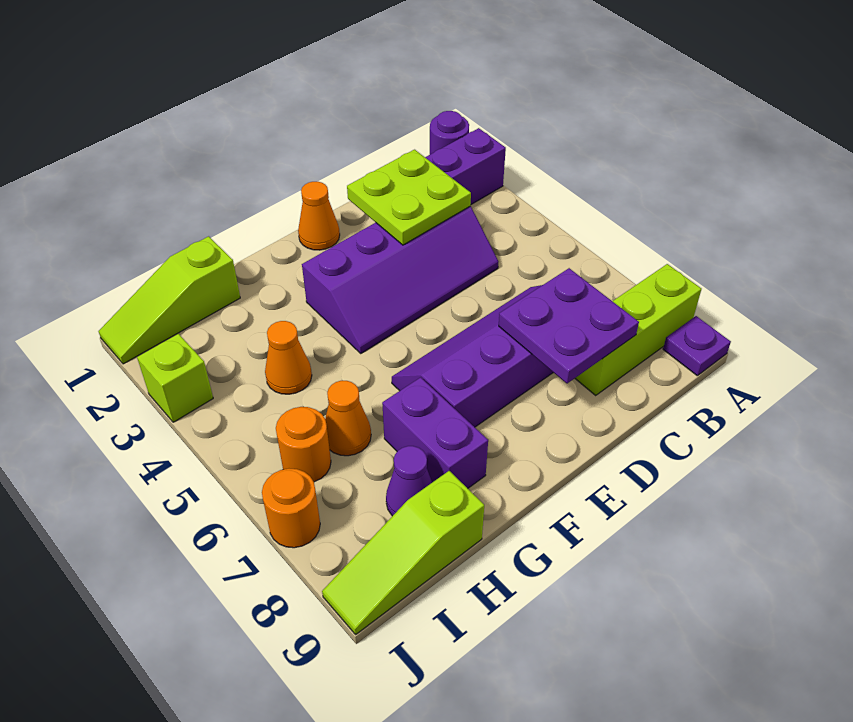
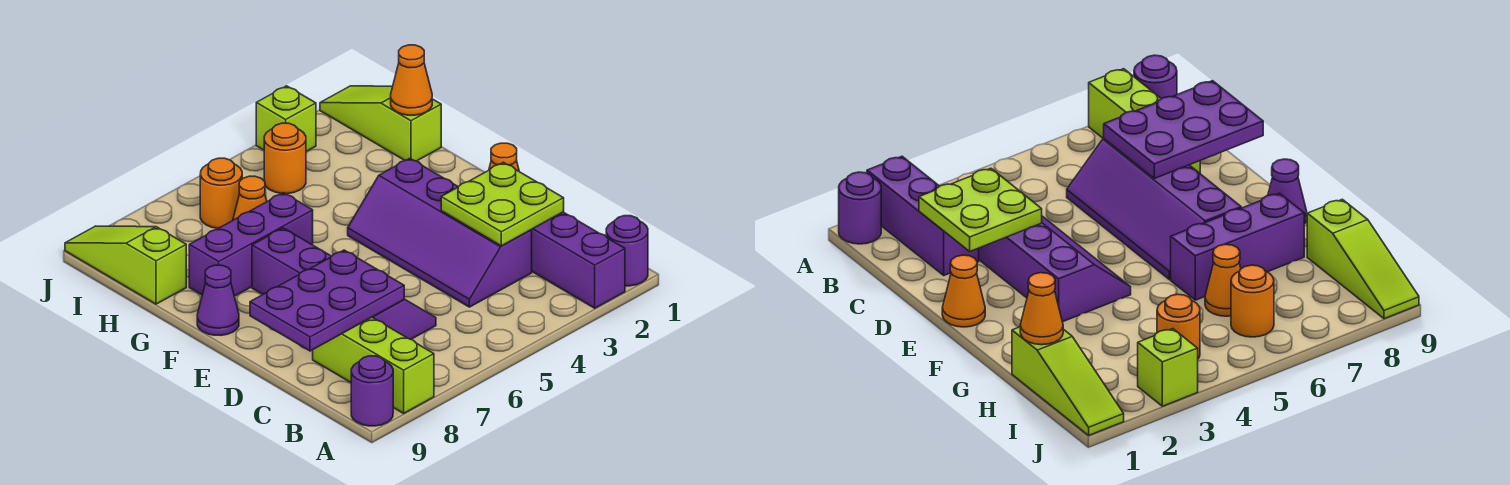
purple 1x1 plate [663,316,731,376] -> purple 1x1 round brick [351,356,393,426]
purple 2x2 plate [499,268,639,383] -> purple 2x3 plate [250,250,404,351]
purple 1x2 brick [382,377,488,488] -> purple 1x3 brick [189,193,313,296]
orange 1x1 cone [265,321,312,394] -> orange 1x1 cone moved to [391,45,432,115]
purple 1x1 cone [386,446,432,516] -> purple 1x1 cone moved to [197,265,239,335]
orange 1x1 round brick [262,469,320,548] -> orange 1x1 round brick moved to [264,123,306,194]

